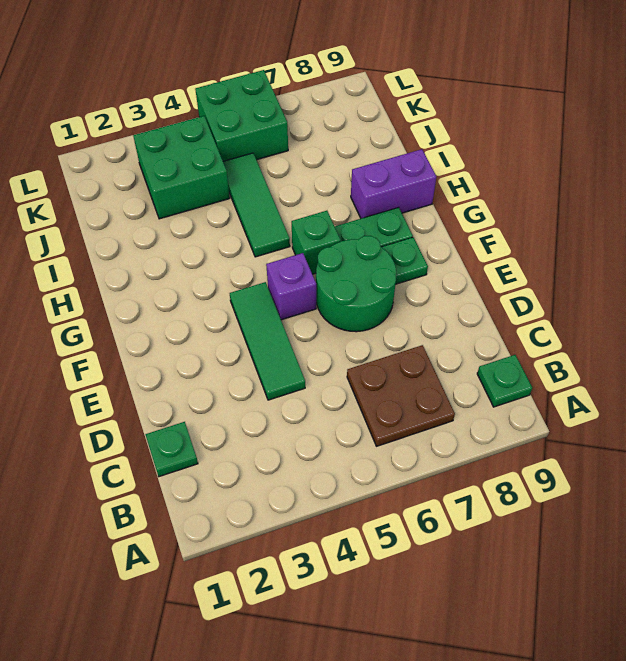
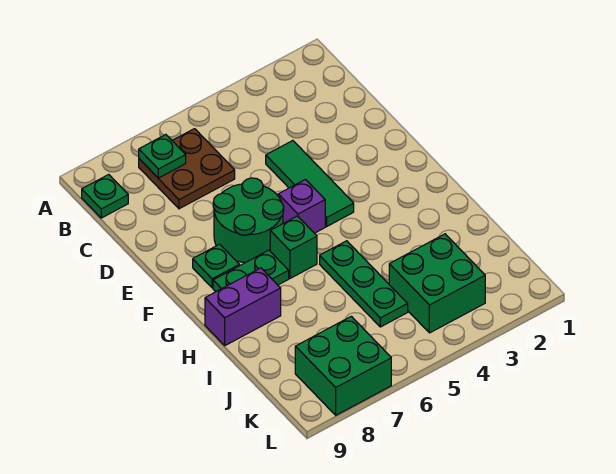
green 1x1 plate [145,422,198,477] -> green 1x1 plate moved to [139,135,186,178]
green 1x3 tile [223,153,290,257] -> green 1x3 plate [320,241,408,327]
green 2x2 brick [195,70,288,161] -> green 2x2 brick moved to [295,316,391,415]

